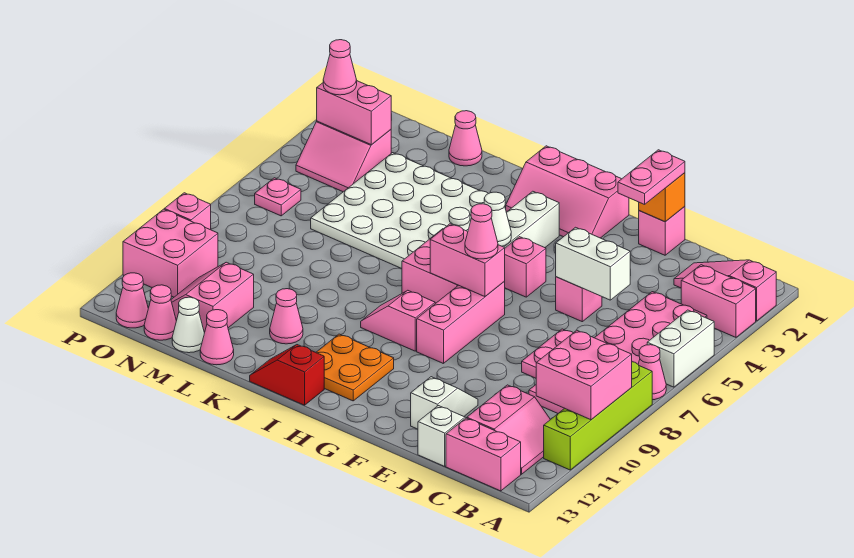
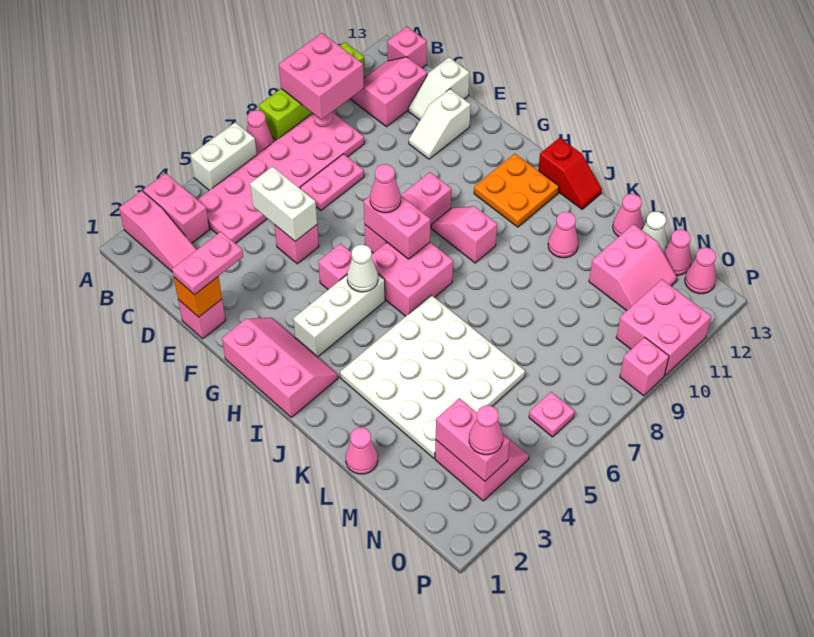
pink 1x2 brick [446,418,521,491] -> pink 1x1 brick [387,27,427,68]
pink 1x2 slope [361,290,435,351] -> pink 1x2 slope turned to [431,206,497,263]

